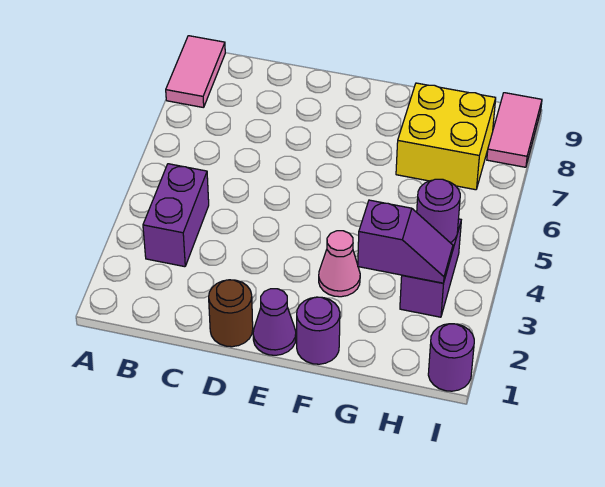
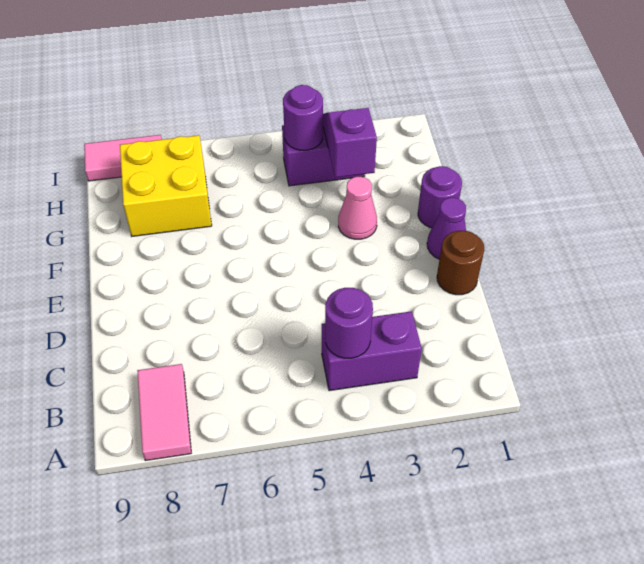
pink 1x2 tile [166,36,225,108] -> pink 1x2 tile turned to [137,364,191,461]
purple 1x1 round brick [428,324,474,391] -> purple 1x1 round brick moved to [325,288,373,358]

